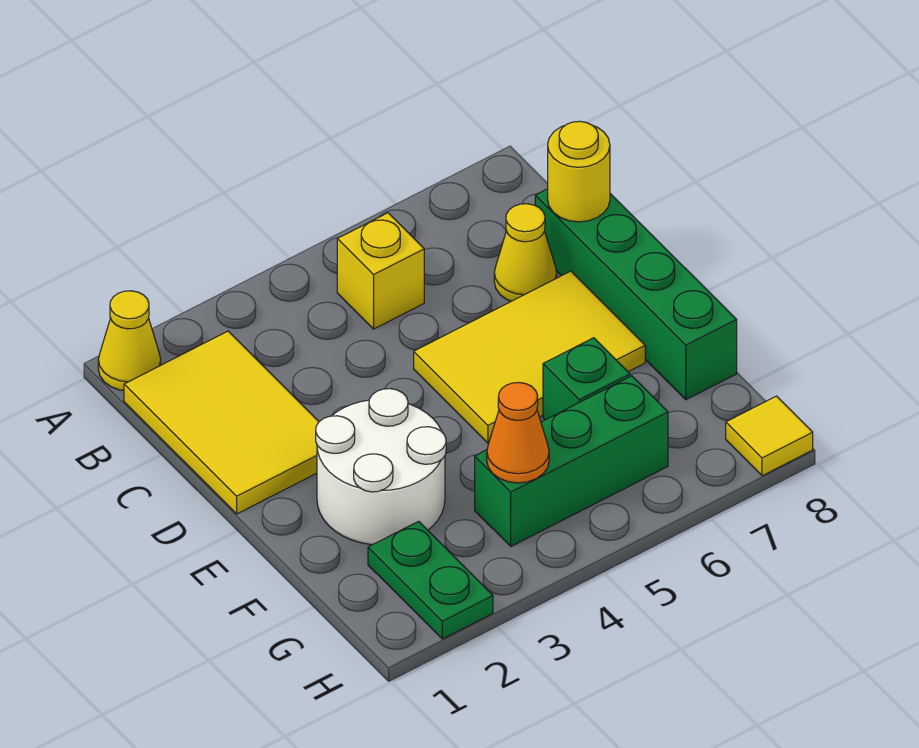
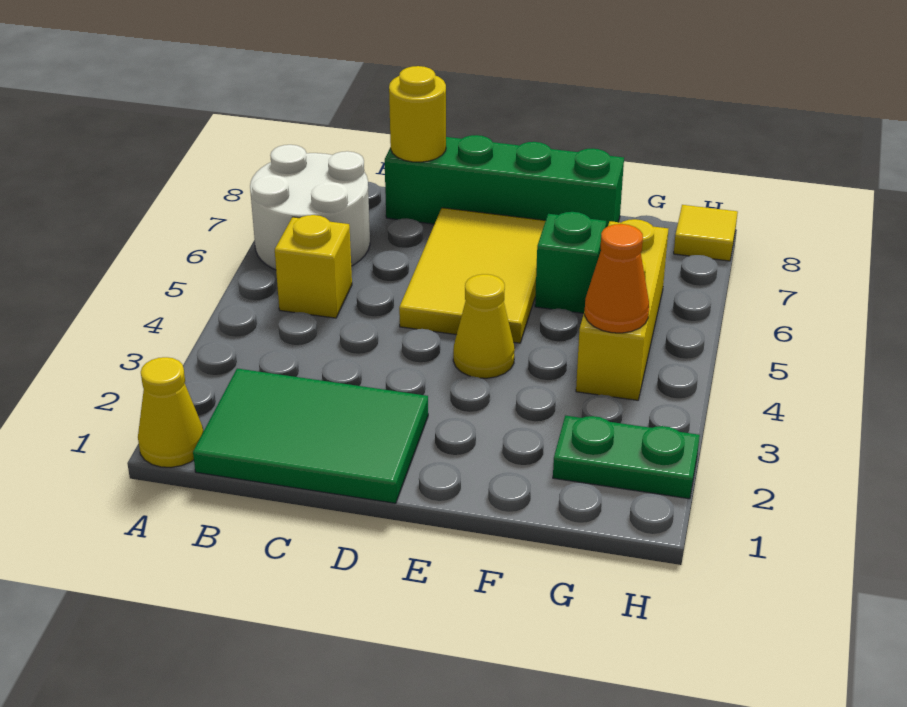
yellow 2x3 tile [124,331,319,514] -> green 2x3 tile [193,369,428,503]
yellow 1x1 cone [494,204,557,301] -> yellow 1x1 cone moved to [453,274,515,378]
white 2x2 round brick [316,389,446,545] -> white 2x2 round brick moved to [250,145,370,270]
green 1x3 brick [475,376,668,546] -> yellow 1x3 brick [576,219,668,400]

